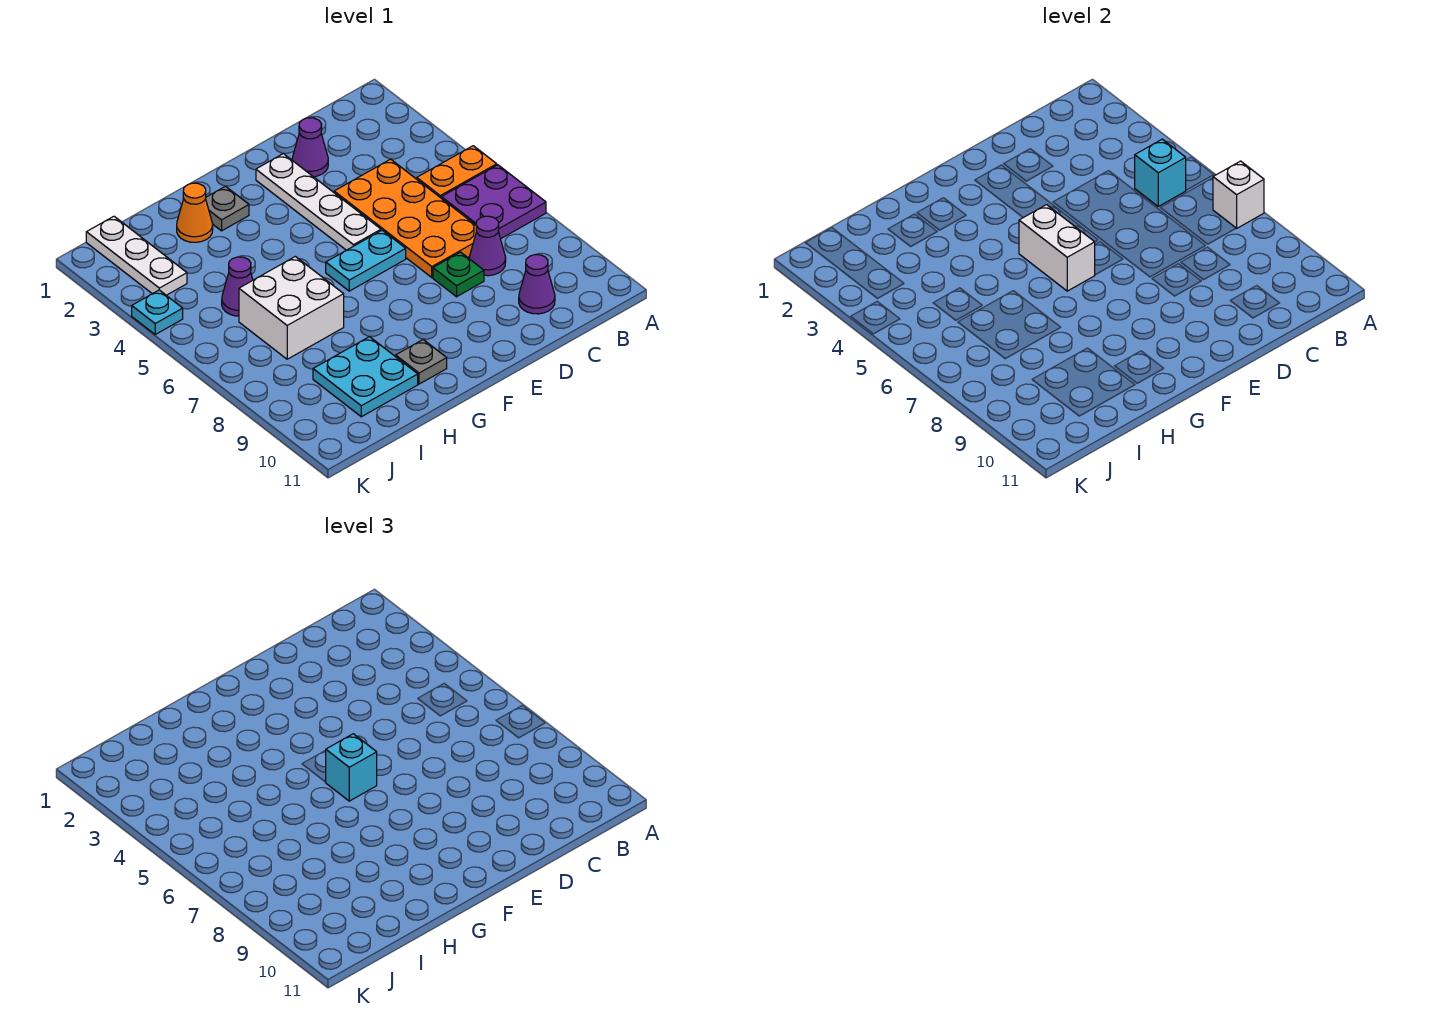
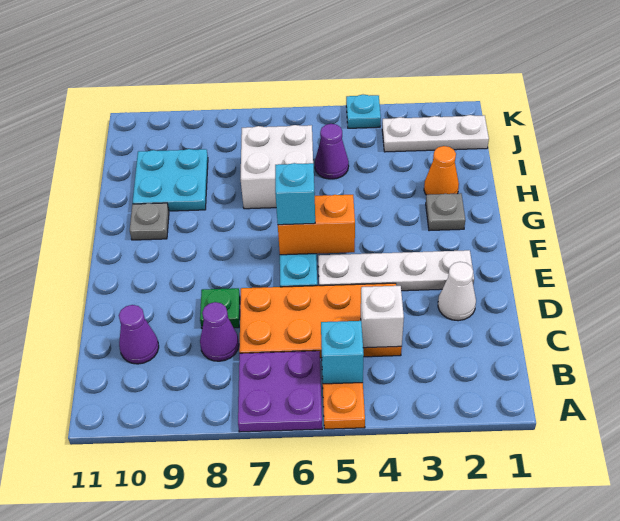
white 1x1 brick [1213,161,1264,228] -> white 1x1 brick moved to [361,286,404,348]
purple 1x1 cone [292,118,328,177] -> white 1x1 cone [438,262,476,321]
white 1x2 brick [1019,205,1095,291] -> orange 1x2 brick [278,195,355,255]

